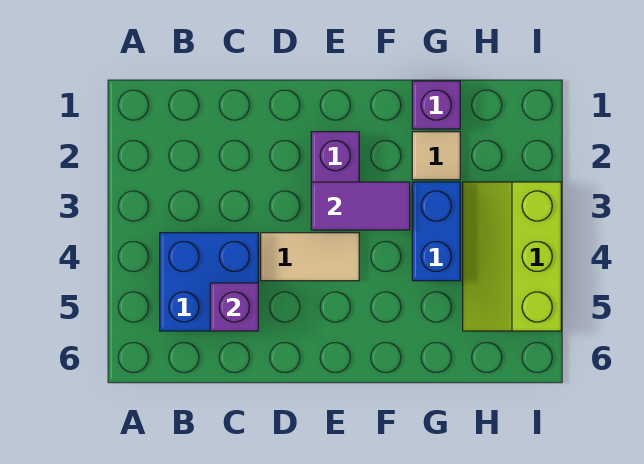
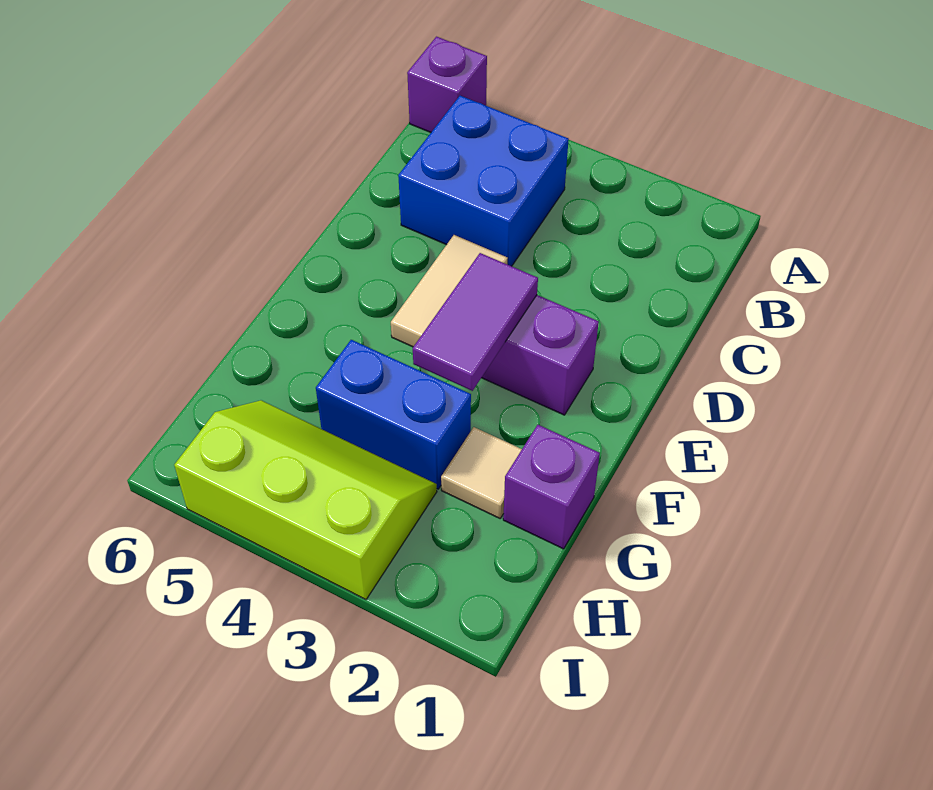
purple 1x1 brick [210,283,258,331] -> purple 1x1 brick moved to [407,37,487,132]

